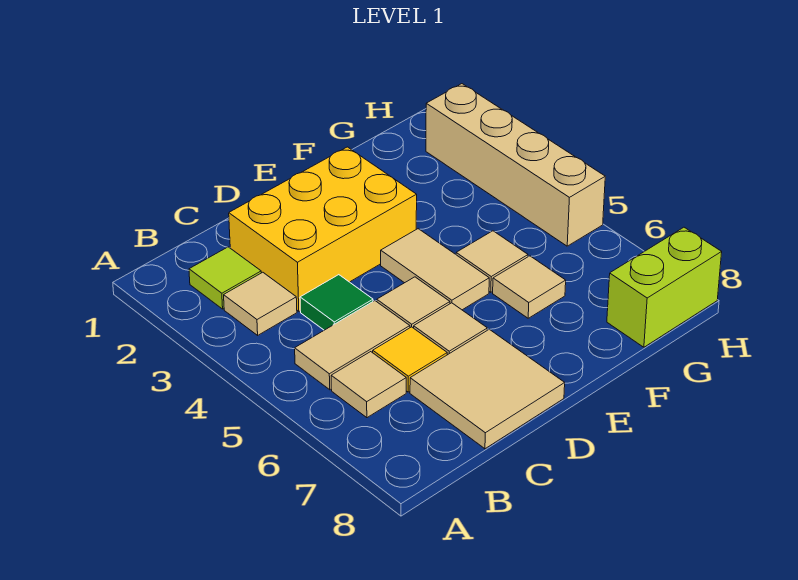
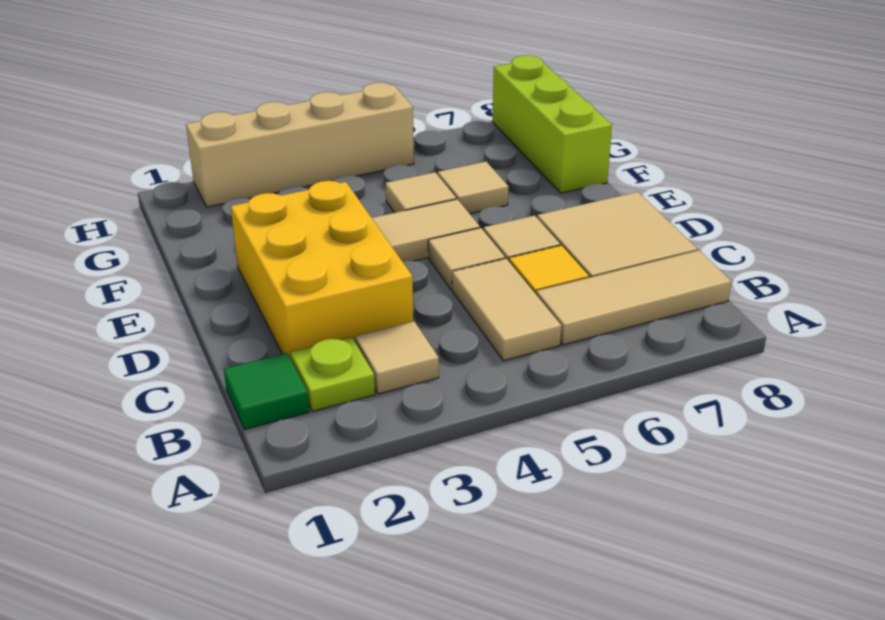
lime 1x1 tile [189,247,261,309] -> lime 1x1 plate [290,337,375,411]
tan 1x1 tile [331,352,406,418] -> tan 1x3 tile [536,250,731,345]
green 1x1 tile [300,275,373,330] -> green 1x1 tile moved to [224,353,309,430]
lime 1x2 brick [607,227,722,347] -> lime 1x3 brick [492,55,612,193]

